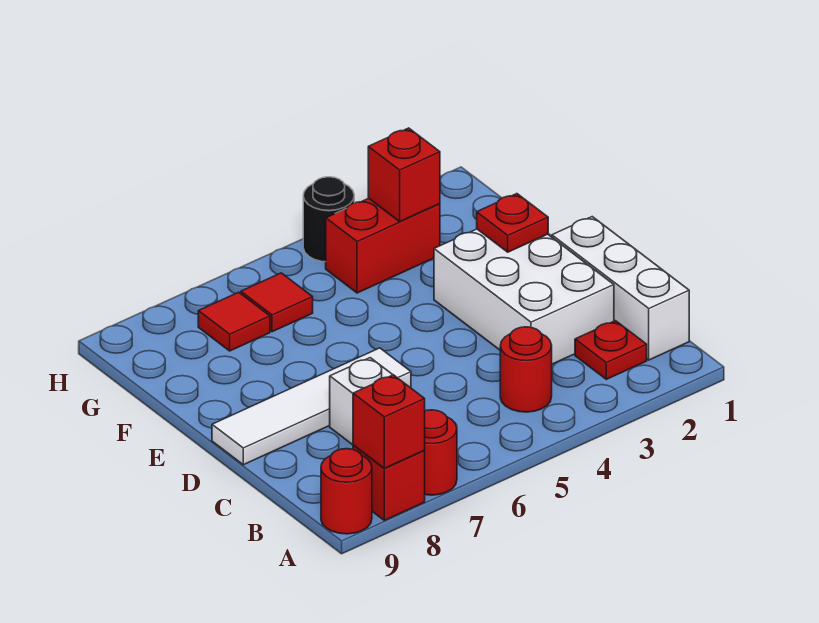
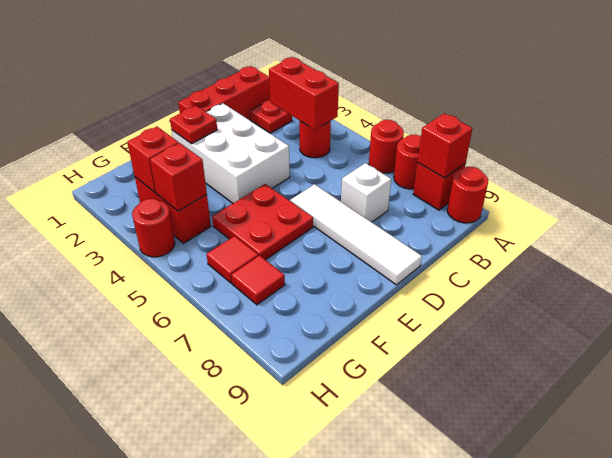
none -> red 1x1 round brick [369,120,404,173]
white 1x3 brick [552,217,689,360] -> red 1x3 brick [178,66,270,120]
none -> red 1x2 brick [269,57,339,130]
white 2x3 brick [434,229,614,364] -> white 2x3 brick turned to [172,103,290,203]
none -> red 2x2 plate [212,184,313,260]
none -> red 1x1 brick [150,143,207,211]
black 1x1 round brick [303,177,354,262] -> red 1x1 round brick [132,199,175,257]

